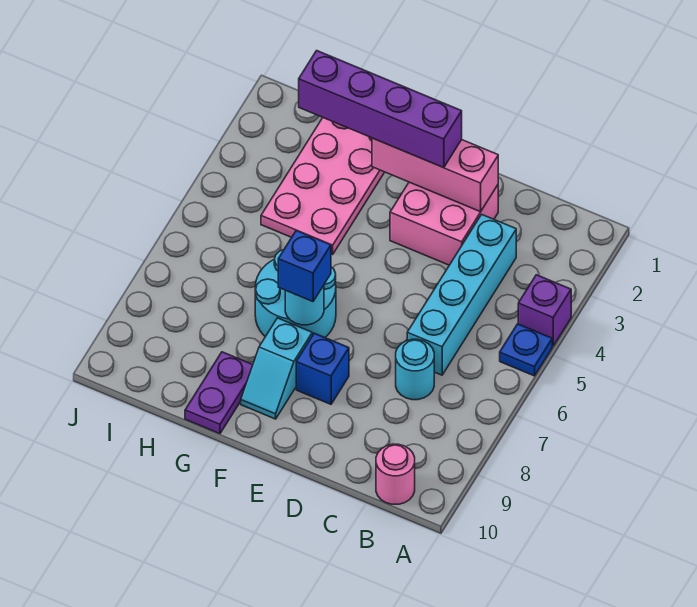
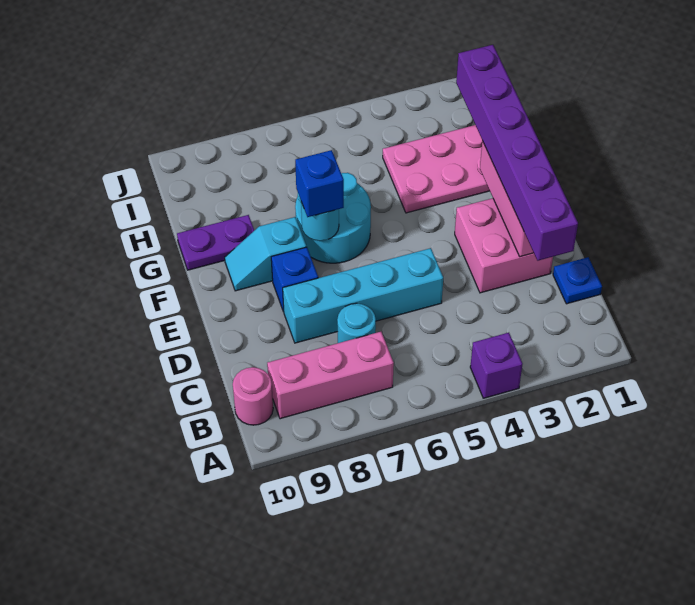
blue 1x1 plate [500,324,552,376] -> blue 1x1 plate moved to [553,257,602,304]
none -> pink 1x3 brick [267,332,394,419]
cyan 1x4 brick [407,214,516,375] -> cyan 1x4 brick moved to [283,248,443,343]
purple 1x4 brick [299,51,462,168] -> purple 1x6 brick [456,45,578,261]

